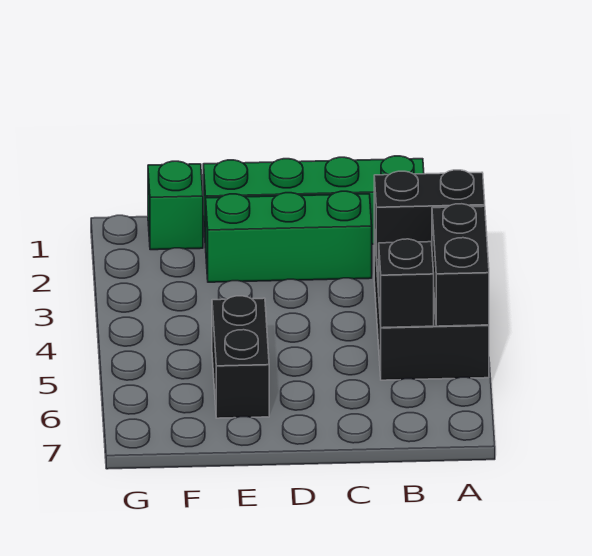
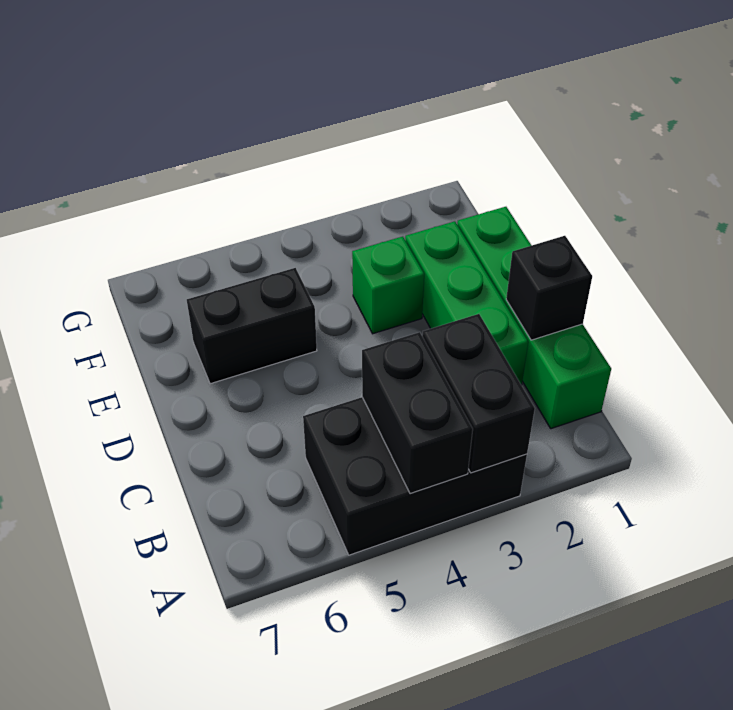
black 1x2 brick [432,204,489,326] -> black 1x2 brick turned to [362,332,473,494]
black 1x1 brick [379,239,434,328] -> black 1x1 brick moved to [506,236,592,340]
green 1x1 brick [148,161,203,250] -> green 1x1 brick moved to [352,237,424,334]

